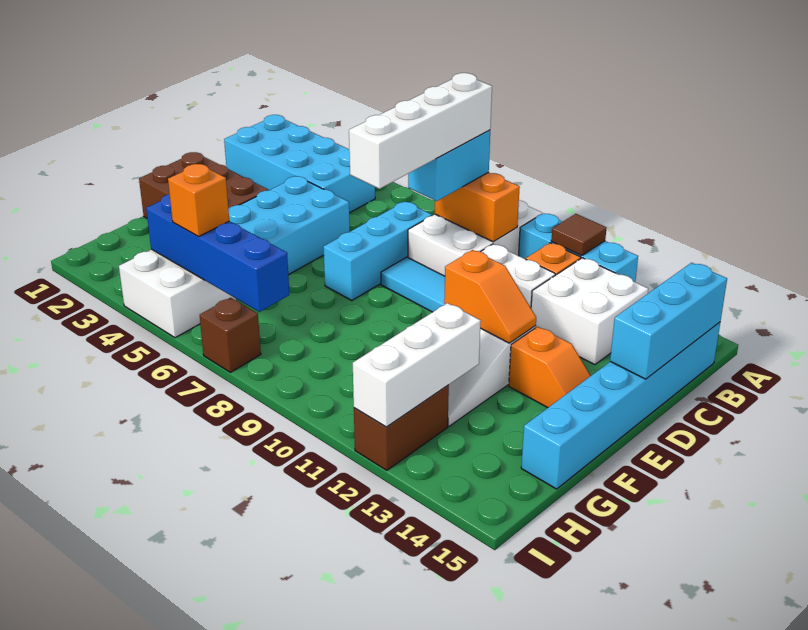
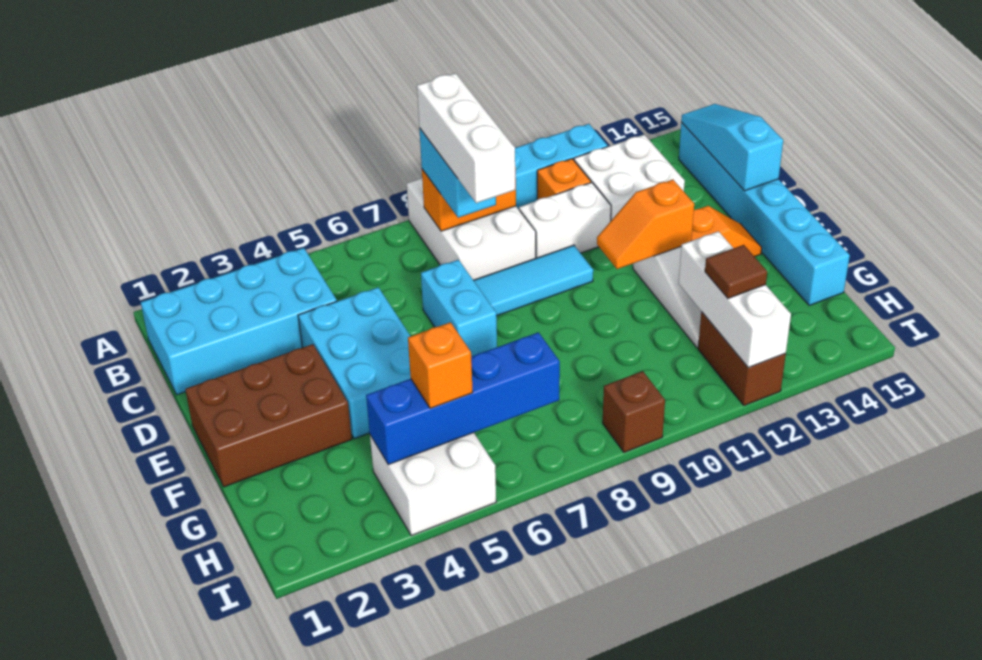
brown 1x1 tile [551,214,606,256] -> brown 1x1 tile moved to [705,245,767,298]
white 1x4 brick [349,73,492,189] -> white 1x3 brick [417,73,515,203]
cyan 1x3 brick [610,263,727,379] -> cyan 1x3 slope [681,104,783,191]
cyan 1x3 brick [323,202,432,301] -> cyan 1x2 brick [421,260,497,357]
orange 1x2 slope [444,250,536,343] -> orange 1x2 slope turned to [597,180,694,269]
brown 1x1 brick [200,298,261,372] -> brown 1x1 brick moved to [603,371,665,452]

